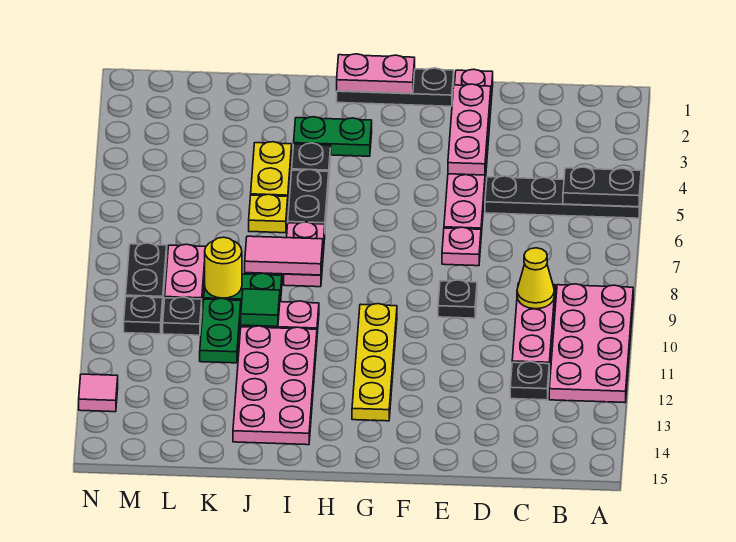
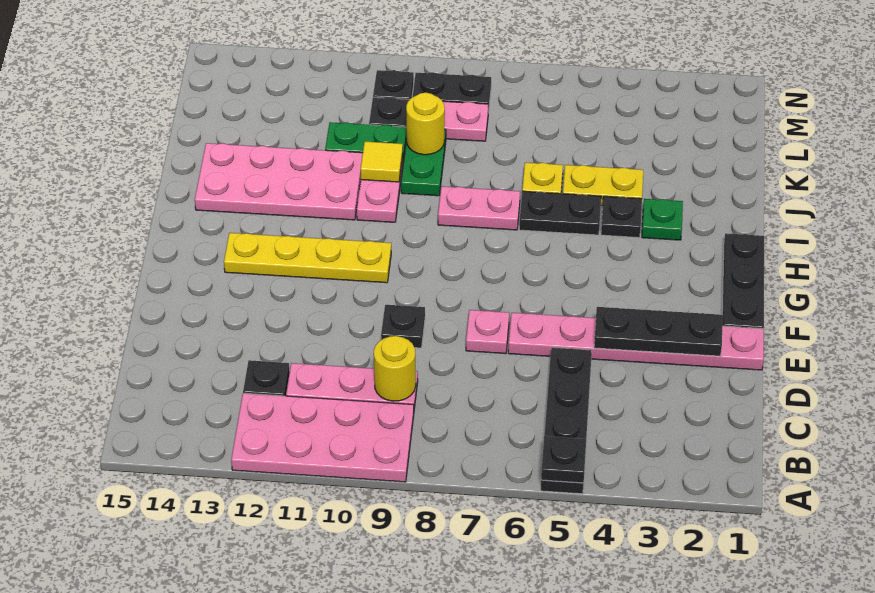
black 1x2 plate [563,167,641,207] -> black 1x1 plate [541,436,586,483]
yellow 1x1 cone [517,248,554,309] -> yellow 1x1 round brick [374,336,416,401]
pink 1x3 plate [448,84,491,175] -> black 1x3 plate [594,307,723,356]
pink 1x2 plate [337,54,415,94] -> none
green 1x2 plate [294,117,372,156] -> green 1x1 plate [642,199,683,240]
pink 1x2 tile [245,236,323,275] -> none
green 1x1 tile [241,289,280,326] -> yellow 1x1 tile [360,142,403,182]
pink 1x1 tile [79,374,118,412] -> none

